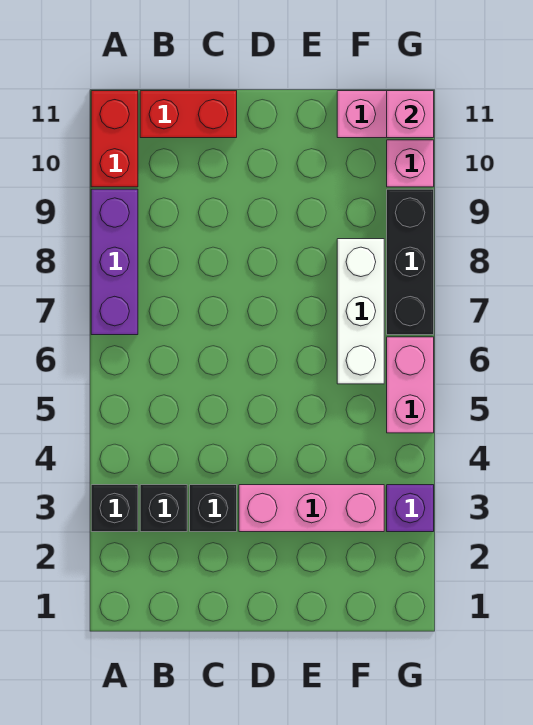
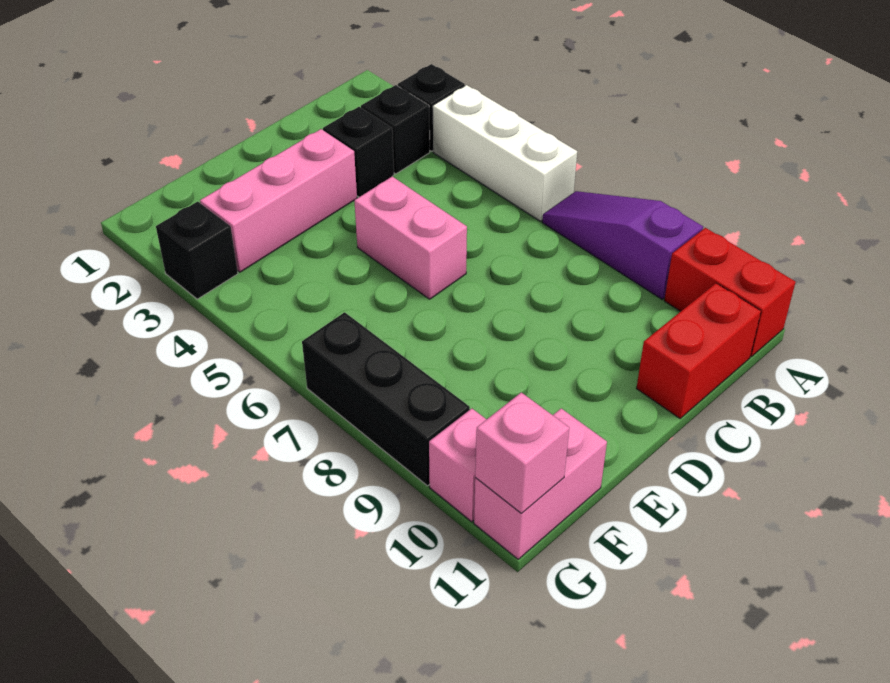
purple 1x3 brick [91,189,138,335] -> purple 1x3 slope [542,191,703,299]
white 1x3 brick [337,239,384,384] -> white 1x3 brick moved to [433,85,577,221]
purple 1x1 brick [387,485,434,532] -> black 1x1 brick [156,202,238,299]
pink 1x2 brick [387,337,434,433] -> pink 1x2 brick moved to [354,177,467,299]

